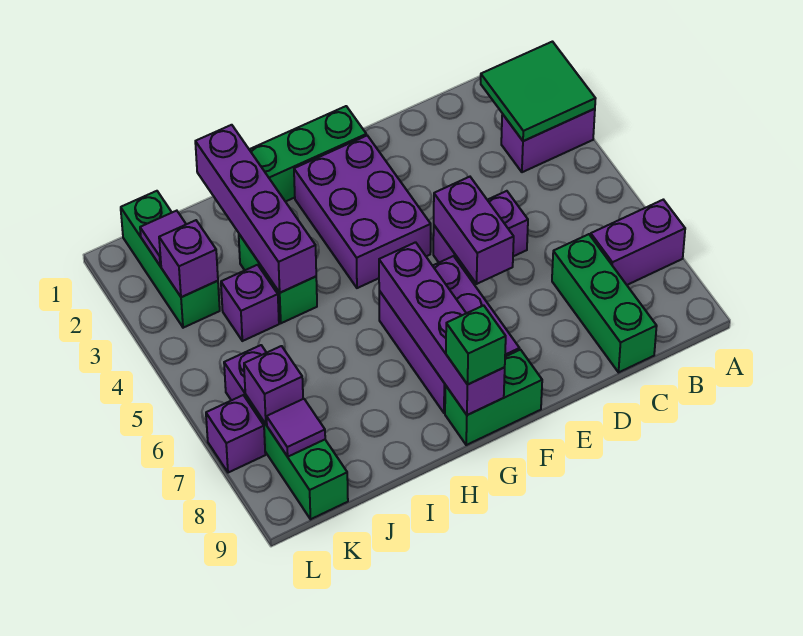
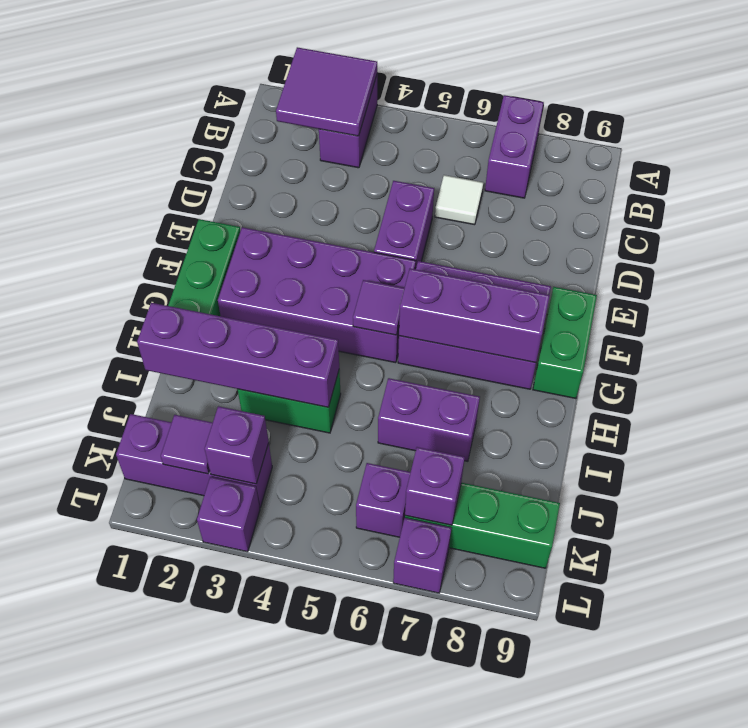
green 2x2 tile [481,42,596,141] -> purple 2x2 tile [276,47,377,136]
none -> white 1x1 tile [435,175,483,225]
green 1x3 brick [552,234,657,372] -> none
purple 1x2 brick [434,177,514,284] -> purple 1x2 brick moved to [378,378,480,461]
purple 2x3 brick [294,136,431,288] -> purple 2x4 brick [218,227,416,363]
purple 1x4 brick [379,242,505,415] -> purple 1x3 brick [399,269,550,363]
green 1x1 brick [446,305,506,385] -> none
purple 1x1 brick [221,265,279,341] -> purple 1x1 brick moved to [197,477,260,552]
green 1x3 brick [121,191,220,328] -> purple 1x3 brick [116,414,272,507]
purple 1x1 tile [267,399,325,457] -> purple 1x1 tile moved to [353,280,404,335]

